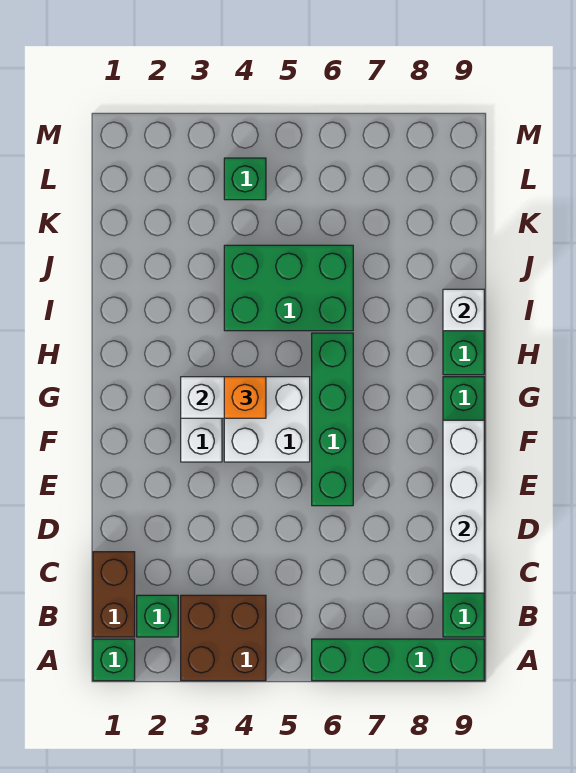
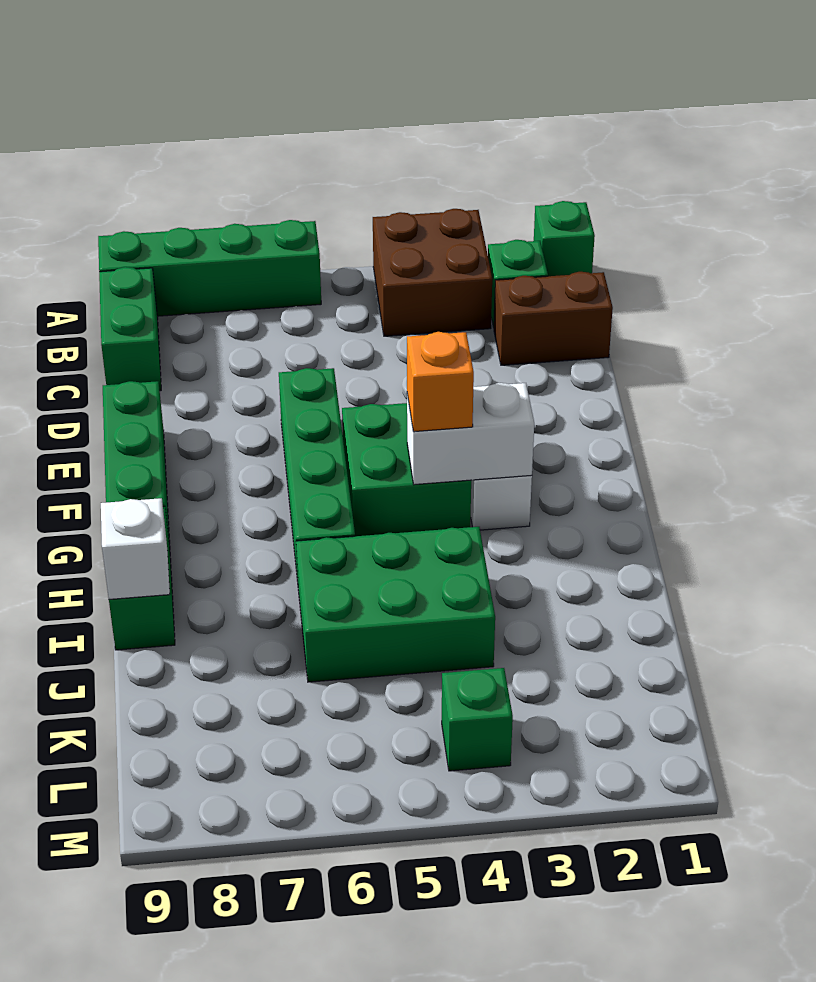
brown 1x2 brick [93,552,135,637] -> brown 1x2 brick turned to [494,272,613,365]
white 1x4 brick [443,420,484,593] -> none
white 2x2 brick [224,377,310,462] -> green 2x2 brick [342,403,471,536]

